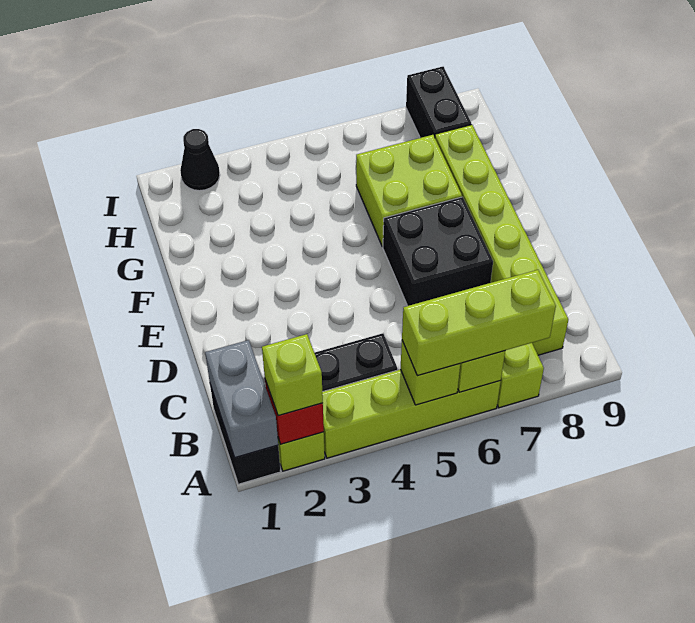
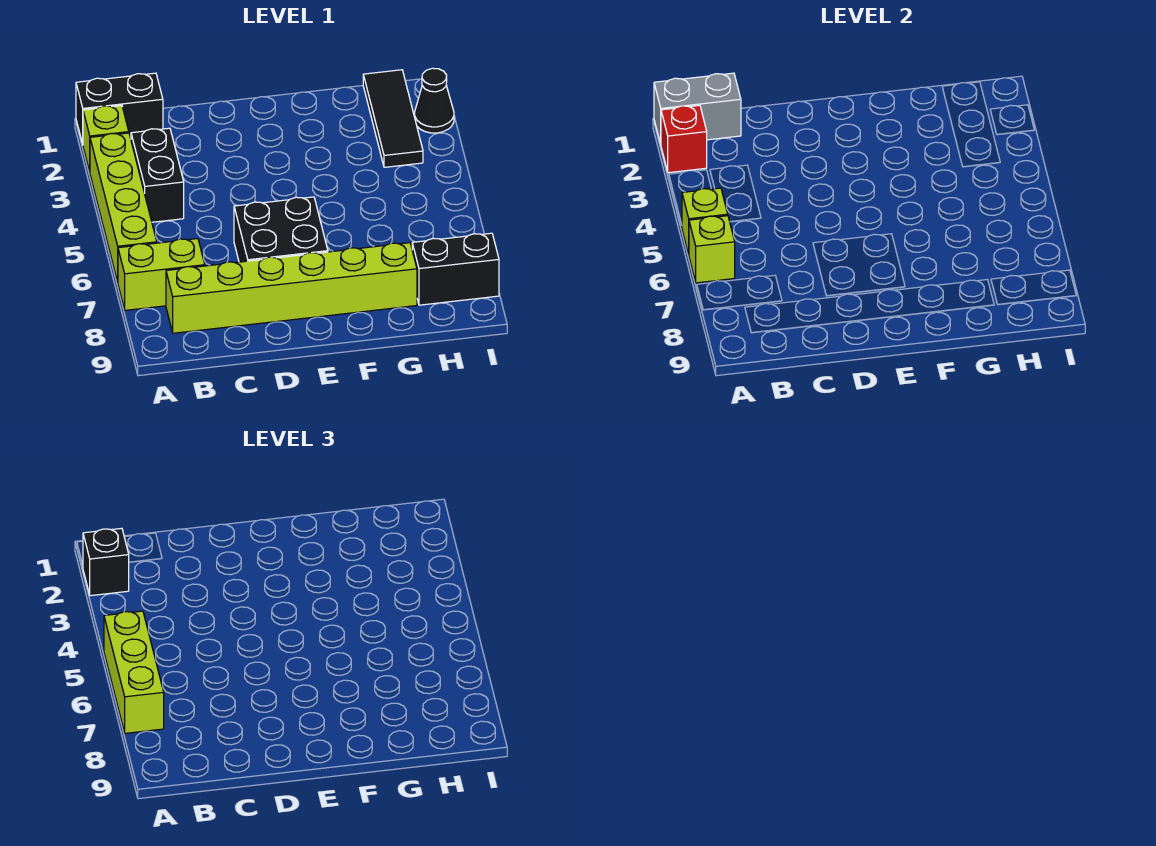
lime 1x1 brick [262,334,323,416] -> black 1x1 brick [83,528,129,596]
lime 2x2 brick [356,135,462,247] -> none
none -> black 1x3 tile [363,70,423,167]

